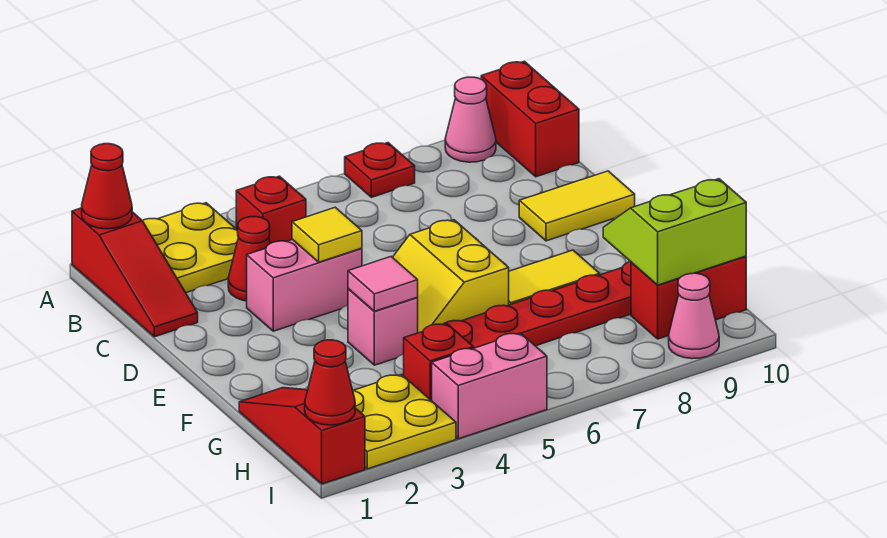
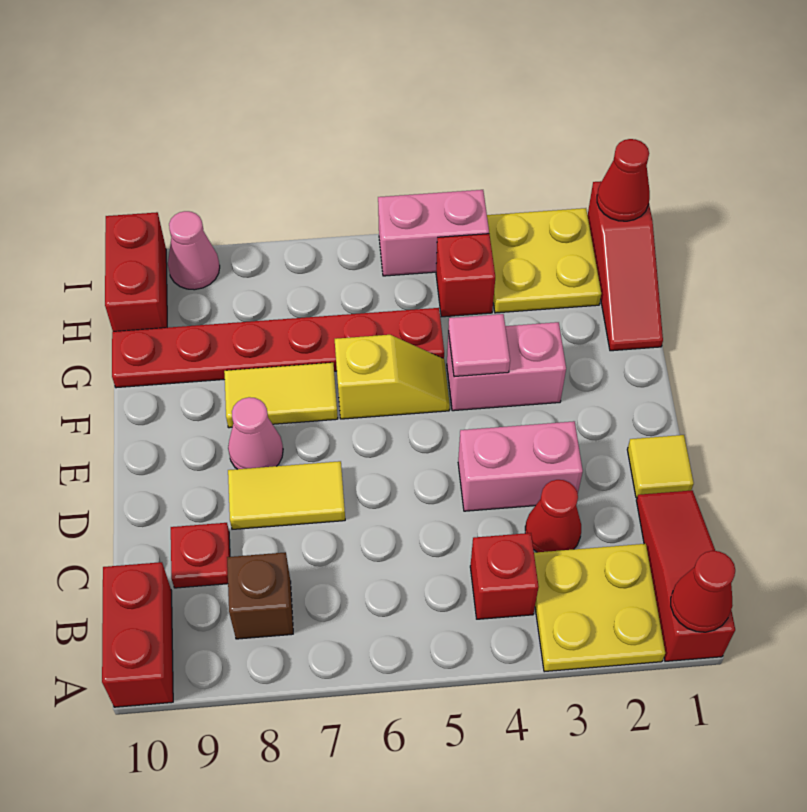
red 1x1 plate [345,143,415,197] -> red 1x1 plate moved to [171,523,230,588]
pink 1x1 cone [445,77,496,162] -> pink 1x1 cone moved to [228,397,283,469]
none -> brown 1x1 brick [227,552,293,639]
yellow 1x1 tile [292,207,362,262] -> yellow 1x1 tile moved to [627,435,694,498]
yellow 1x2 tile [519,171,635,241] -> yellow 1x2 tile moved to [228,461,345,529]
yellow 2x2 slope [392,220,509,333] -> yellow 1x2 slope [335,335,450,419]
pink 1x1 brick [348,289,418,365] -> pink 1x2 brick [447,322,566,411]
lime 2x2 slope [603,179,746,285] -> none
red 1x2 brick [631,256,746,339] -> red 1x2 brick turned to [105,212,167,332]

